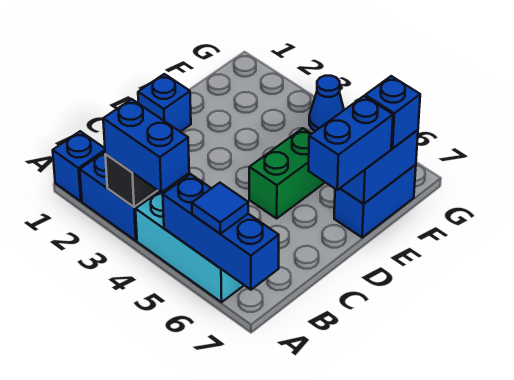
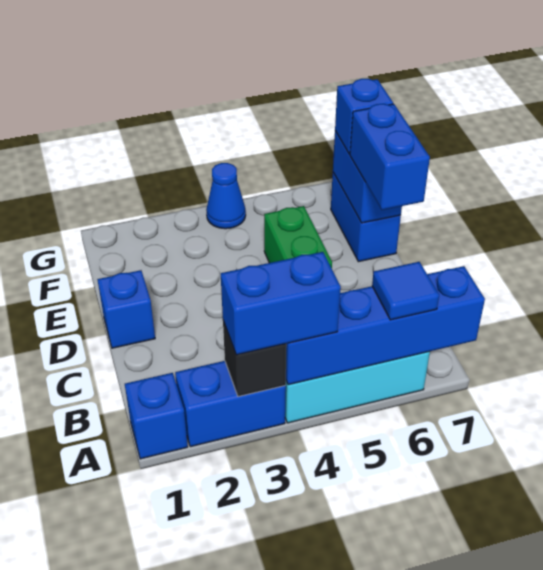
blue 1x3 brick [163,174,279,290] -> blue 1x4 brick [286,266,485,385]

